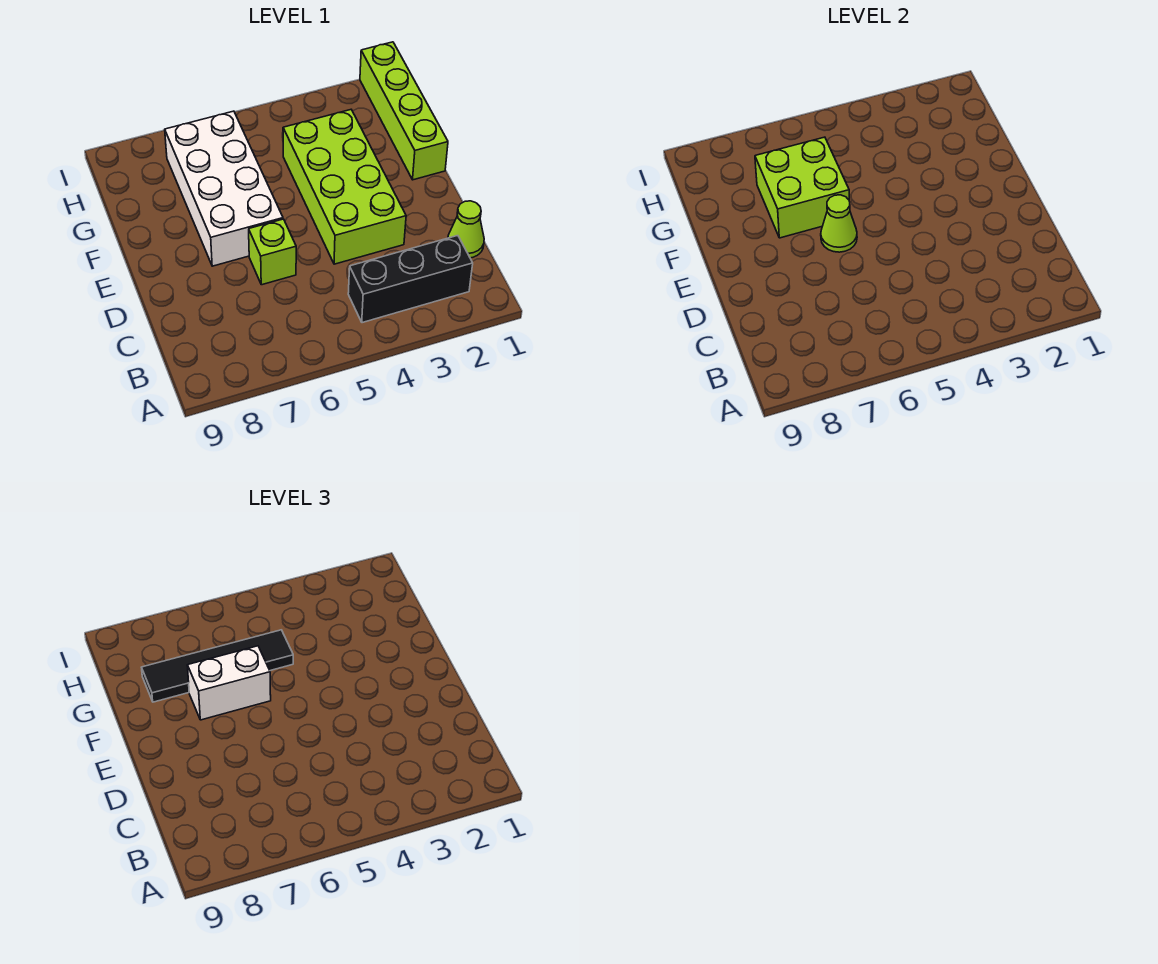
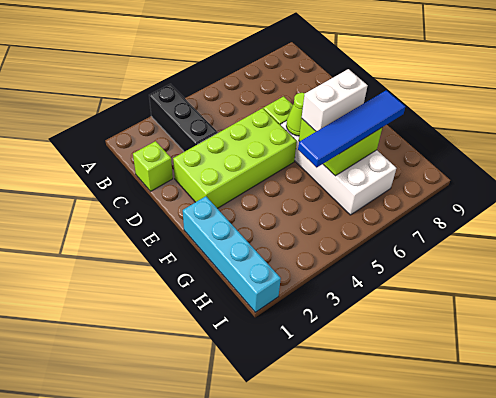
black 1x3 brick [348,236,473,323] -> black 1x3 brick turned to [149,84,218,152]
lime 1x1 cone [448,201,484,258] -> lime 1x1 brick [133,141,173,191]
lime 2x4 brick [283,110,406,264] -> lime 2x4 brick turned to [173,108,297,208]
lime 1x4 brick [360,42,448,180] -> cyan 1x4 brick [183,196,281,312]
black 1x4 tile [141,630,293,702] -> blue 1x4 tile [298,90,405,167]

